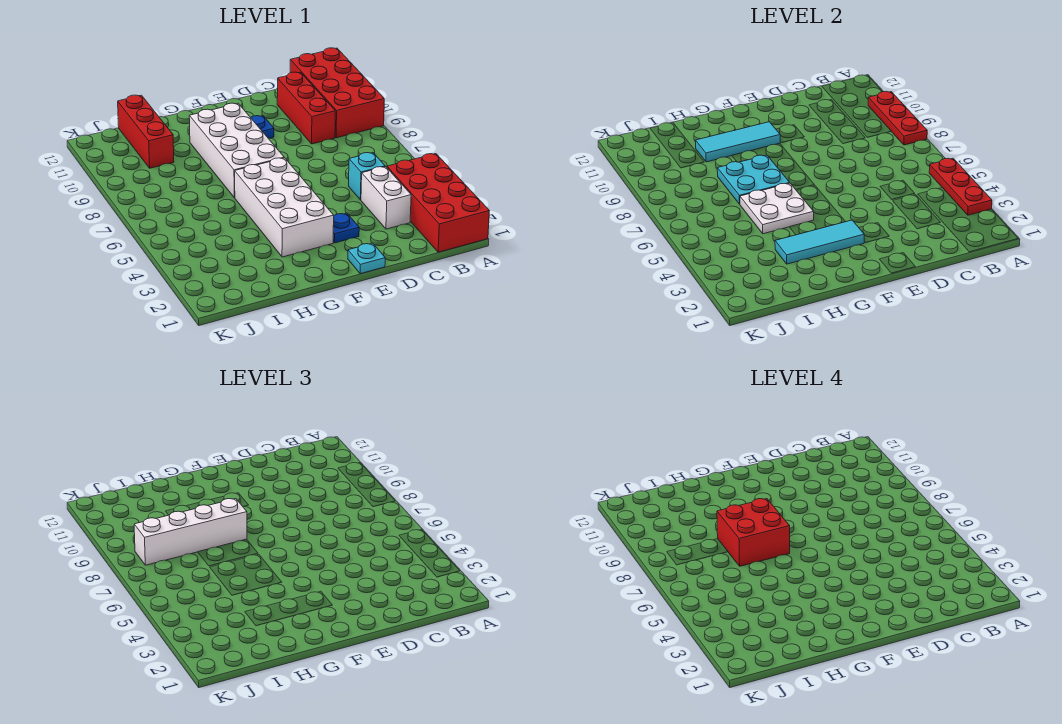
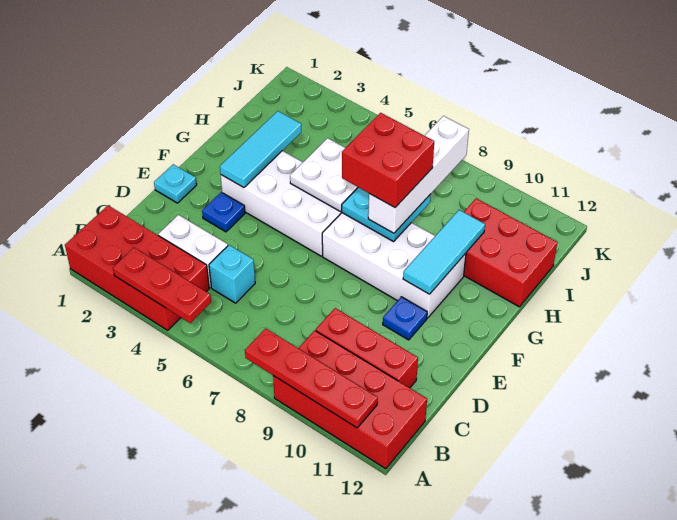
red 1x3 plate [868,91,927,145] -> red 1x4 plate [245,328,378,428]
red 1x3 brick [118,95,174,168] -> red 2x3 brick [464,198,557,307]

